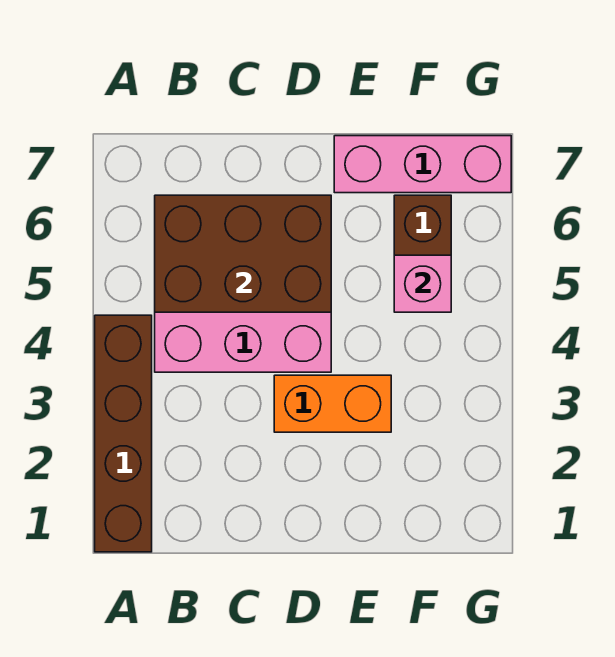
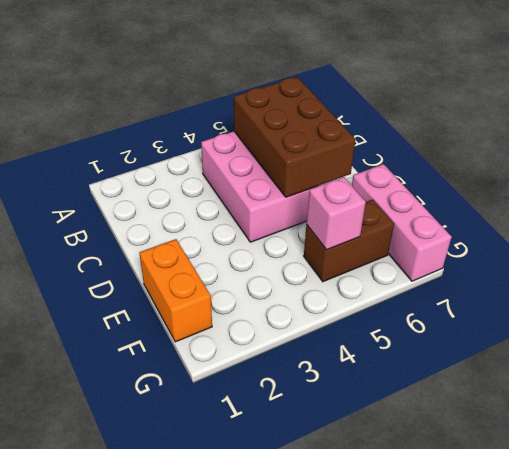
brown 1x4 brick [95,315,152,552] -> none
orange 1x2 brick [274,375,391,432] -> orange 1x2 brick moved to [139,239,212,342]

